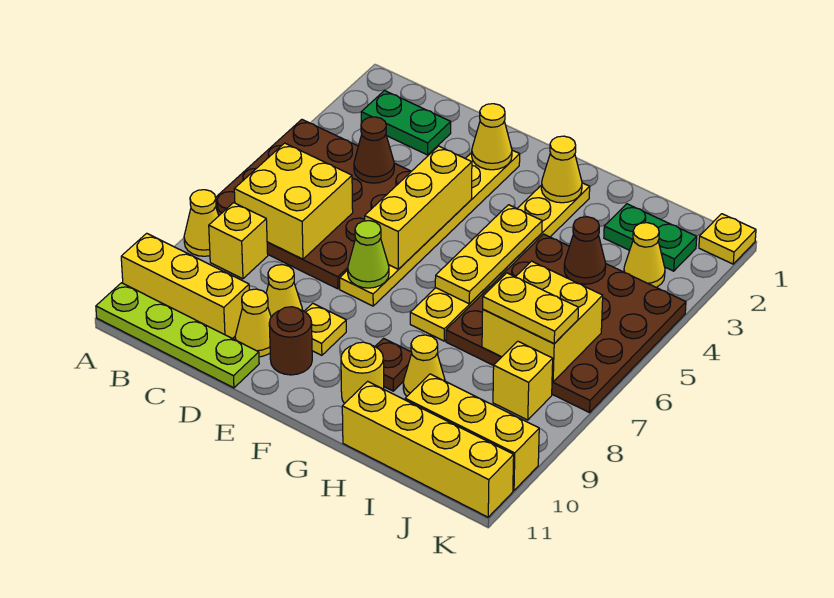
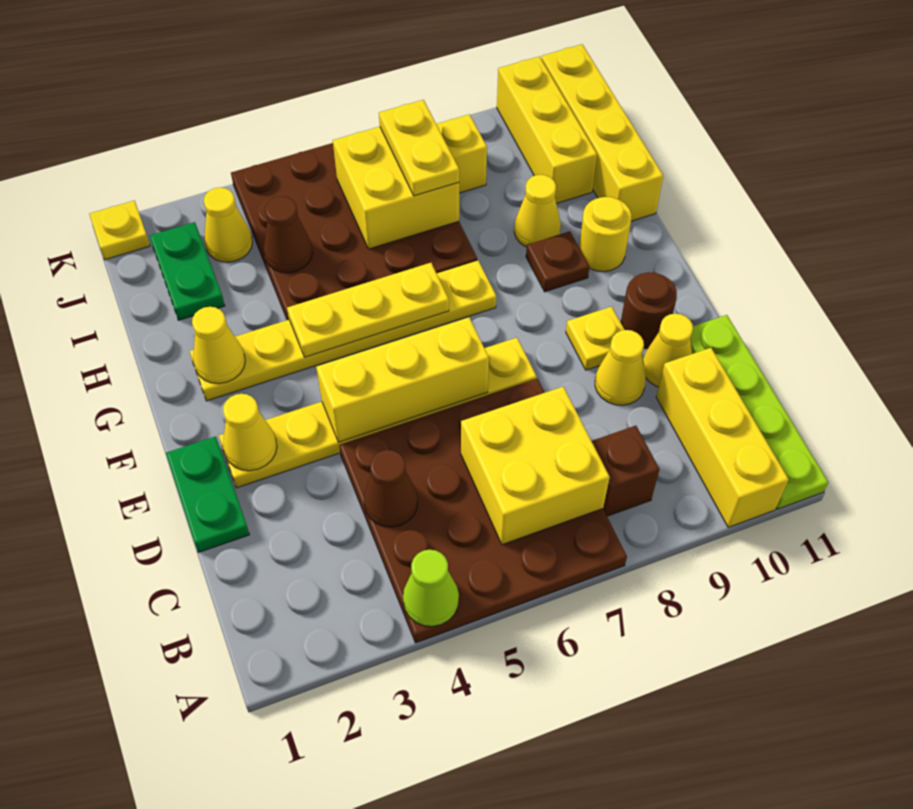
yellow 1x1 cone [184,190,219,256] -> none
green 1x2 plate [361,90,451,155] -> green 1x2 plate moved to [166,436,250,552]
yellow 1x1 brick [209,203,268,279] -> brown 1x1 brick [592,426,660,516]
lime 1x1 cone [348,221,389,288] -> lime 1x1 cone moved to [403,550,459,626]

